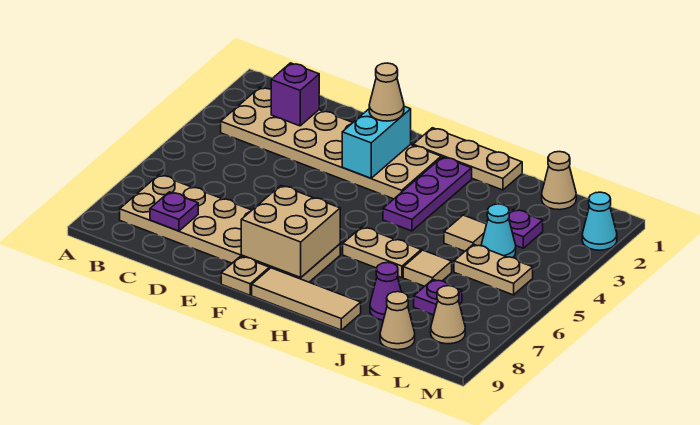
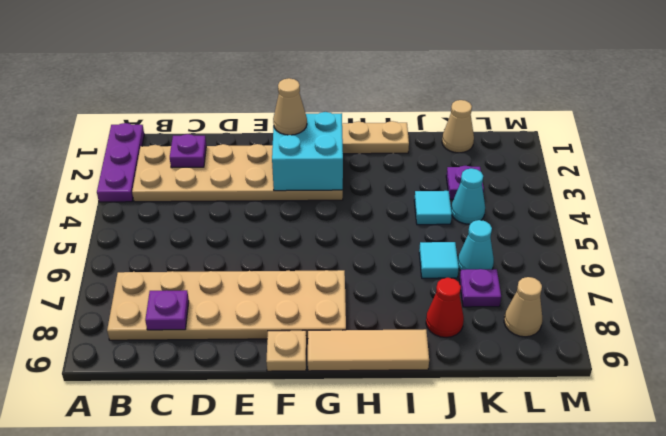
purple 1x1 brick [271,63,319,126] -> purple 1x1 plate [170,134,206,168]
cyan 1x2 brick [342,106,411,178] -> cyan 2x2 brick [272,112,343,191]
tan 2x2 brick [241,186,340,278] -> none
purple 1x3 plate [383,157,472,231] -> purple 1x3 plate moved to [97,123,144,202]
tan 1x2 plate [343,227,421,278] -> none
tan 1x1 tile [444,215,486,251] -> cyan 1x1 tile [414,191,452,225]
tan 1x1 tile [403,250,452,286] -> cyan 1x1 tile [419,242,459,278]
purple 1x1 cone [370,262,401,320] -> red 1x1 cone [426,278,464,337]
tan 1x2 plate [454,244,533,295] -> none
tan 1x1 cone [380,292,415,350] -> none
cyan 1x1 cone [582,192,617,250] -> cyan 1x1 cone moved to [458,220,494,271]

